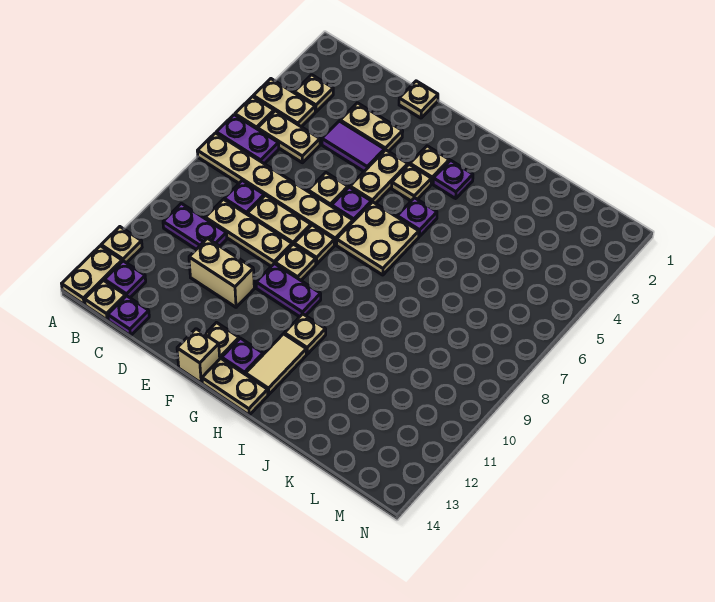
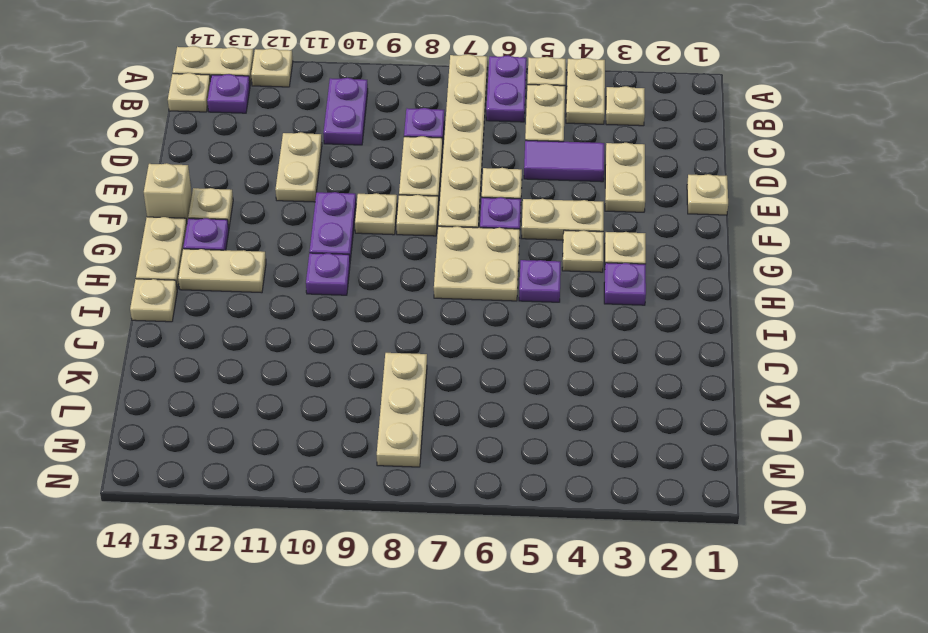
tan 1x3 plate [205,199,292,266] -> tan 1x3 plate moved to [377,353,427,467]
purple 1x1 plate [108,296,149,336] -> purple 1x1 plate moved to [306,253,350,295]
purple 1x2 tile [322,121,384,171] -> purple 1x2 tile turned to [524,140,604,182]
tan 1x2 brick [189,238,254,307] -> tan 1x2 plate [275,132,322,202]
tan 1x1 plate [284,314,326,354] -> tan 1x1 plate moved to [130,279,177,322]
tan 1x2 tile [246,334,307,395] -> tan 1x2 plate [178,249,266,293]

